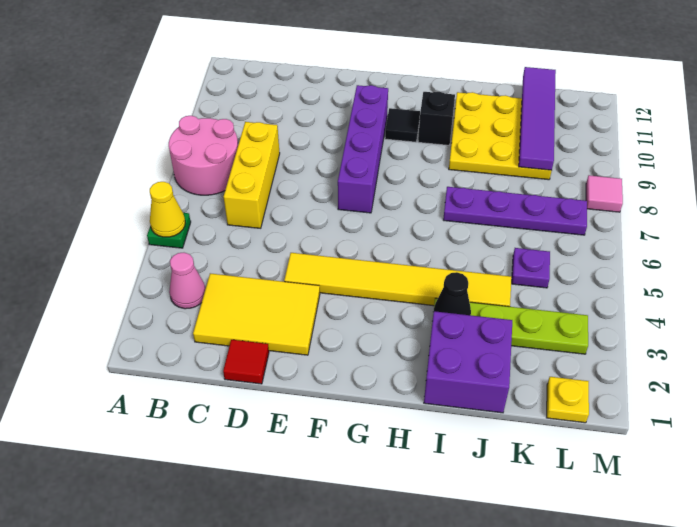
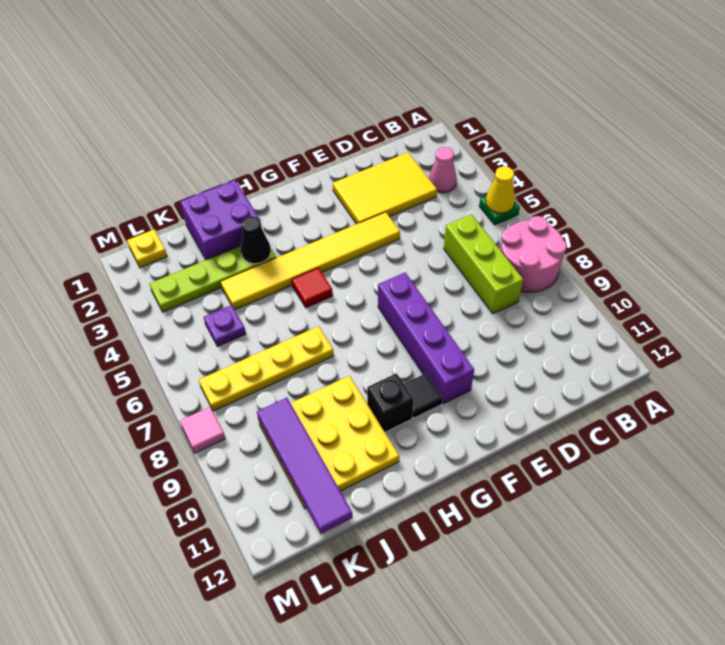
yellow 1x3 brick [224,122,280,228] -> lime 1x3 brick [444,214,523,314]
red 1x1 tile [223,340,269,384] -> red 1x1 tile moved to [292,268,333,308]
purple 1x4 plate [443,187,587,235] -> yellow 1x4 plate [199,326,334,411]

